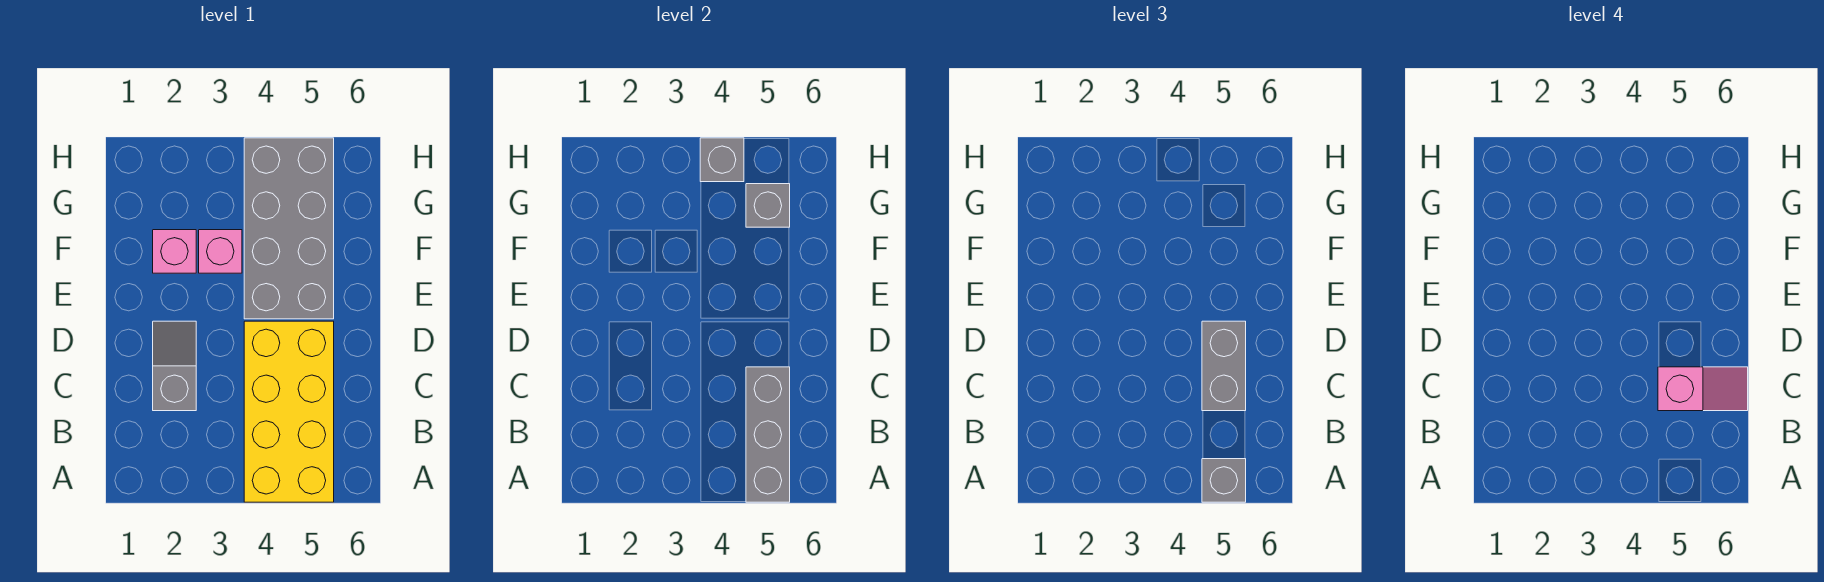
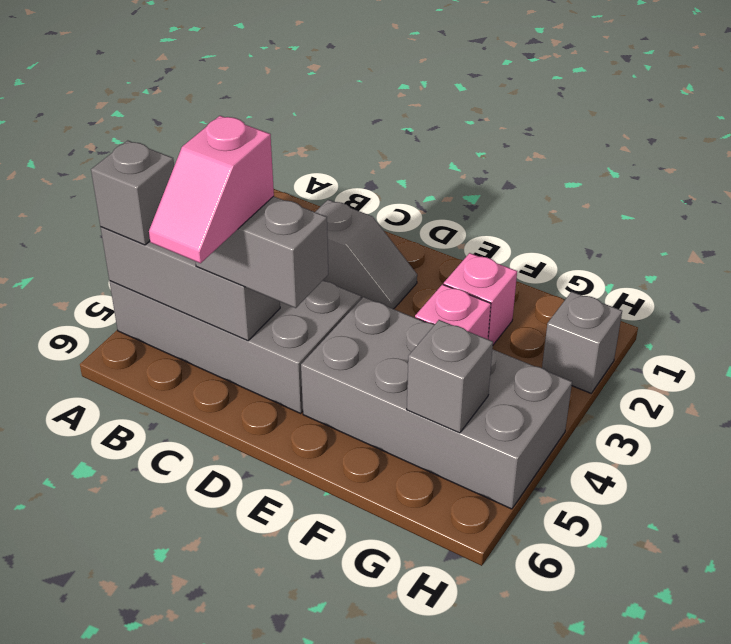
yellow 2x4 brick [244,321,334,502] -> grey 2x4 brick [109,281,361,413]
grey 1x1 brick [700,138,744,182] -> grey 1x1 brick moved to [542,292,622,393]

